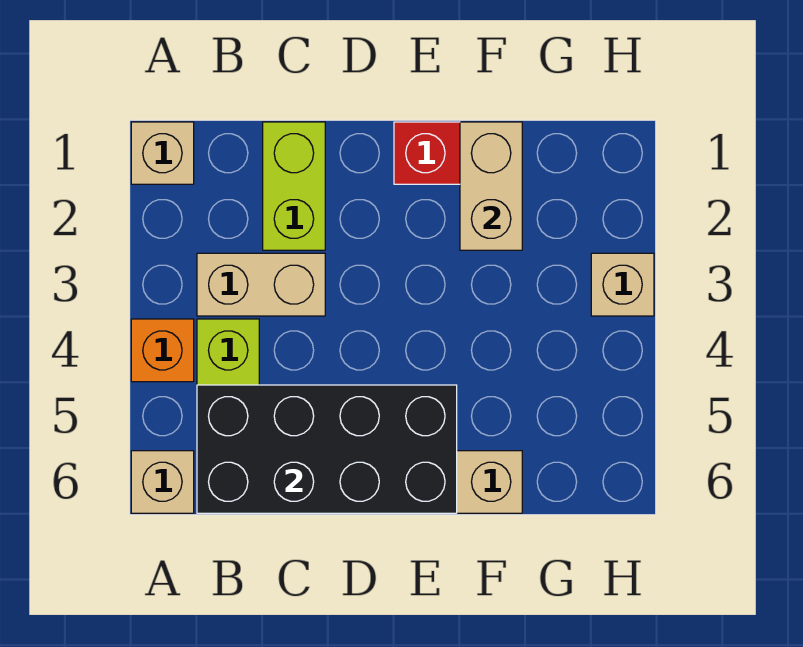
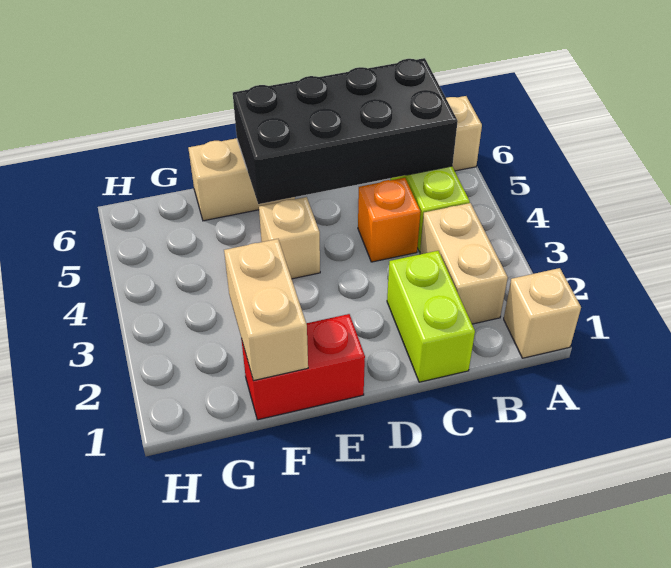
orange 1x1 brick [131,319,194,382] -> orange 1x1 brick moved to [358,178,420,262]
tan 1x2 brick [197,253,325,316] -> tan 1x2 brick turned to [420,203,508,324]
tan 1x1 brick [591,253,654,316] -> tan 1x1 brick moved to [259,197,320,279]

